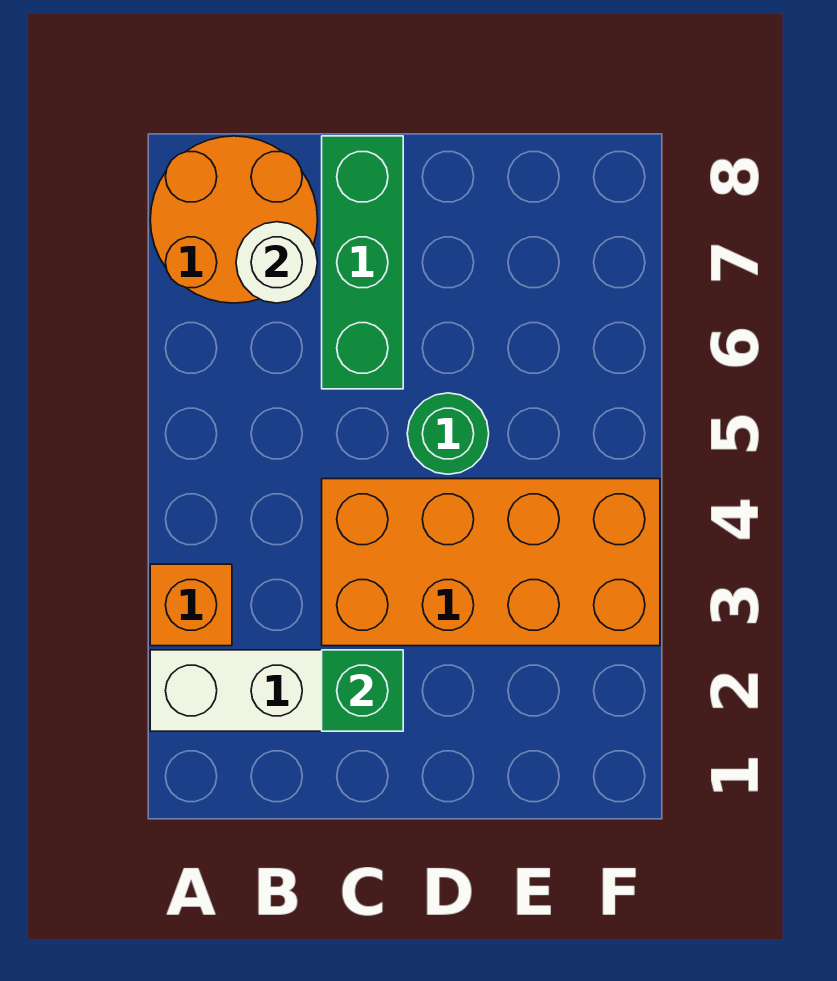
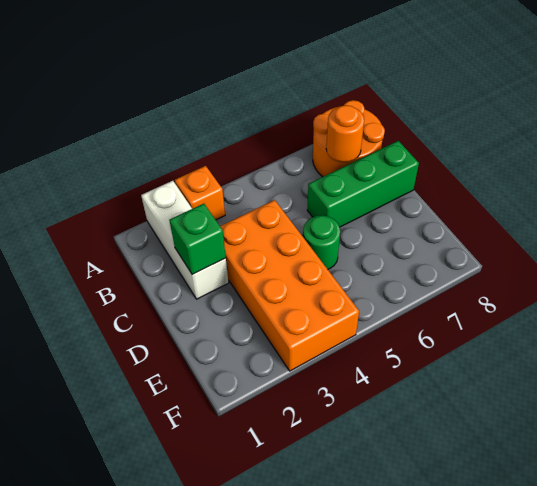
white 1x1 round brick [236,222,318,303] -> orange 1x1 round brick [326,105,364,162]

